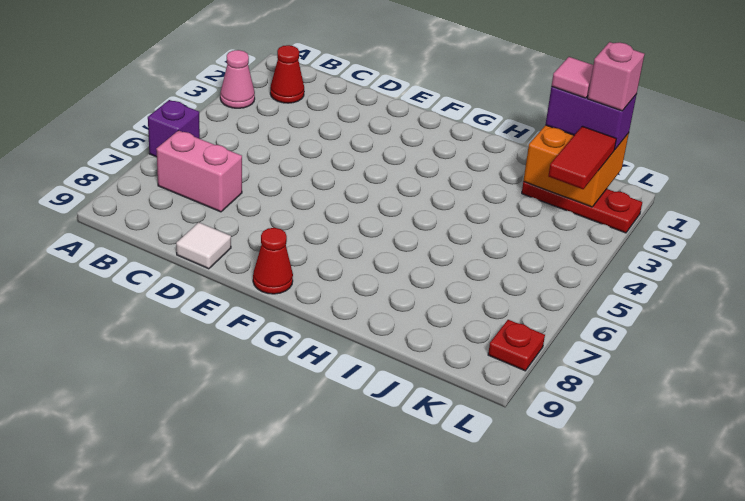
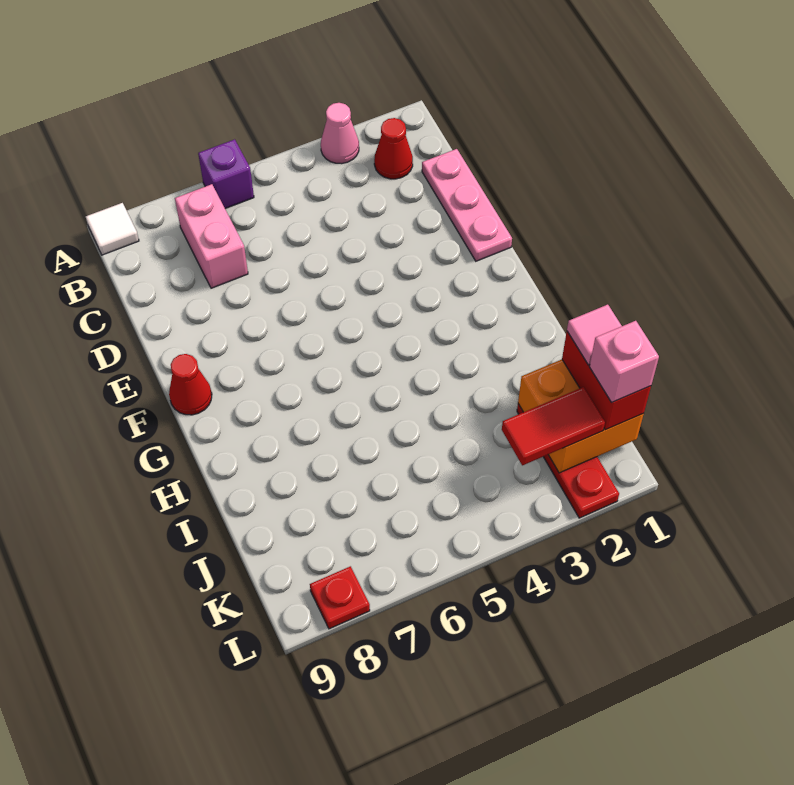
none -> pink 1x3 plate [422,149,512,261]
white 1x1 tile [176,222,231,269] -> white 1x1 tile moved to [86,203,139,255]
purple 1x2 brick [545,87,637,150] -> red 1x2 brick [562,332,651,430]

